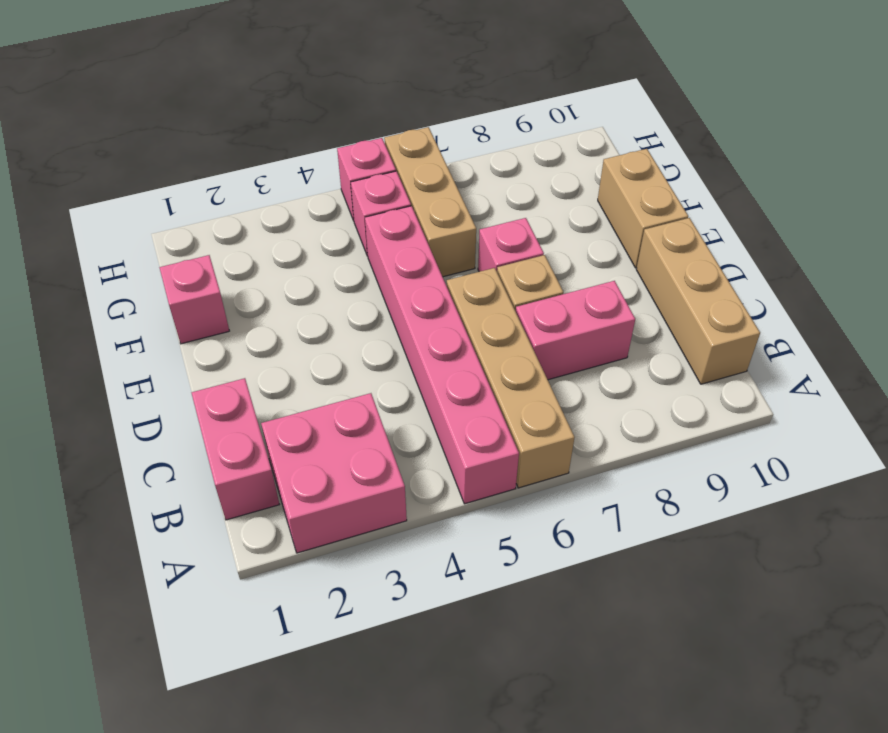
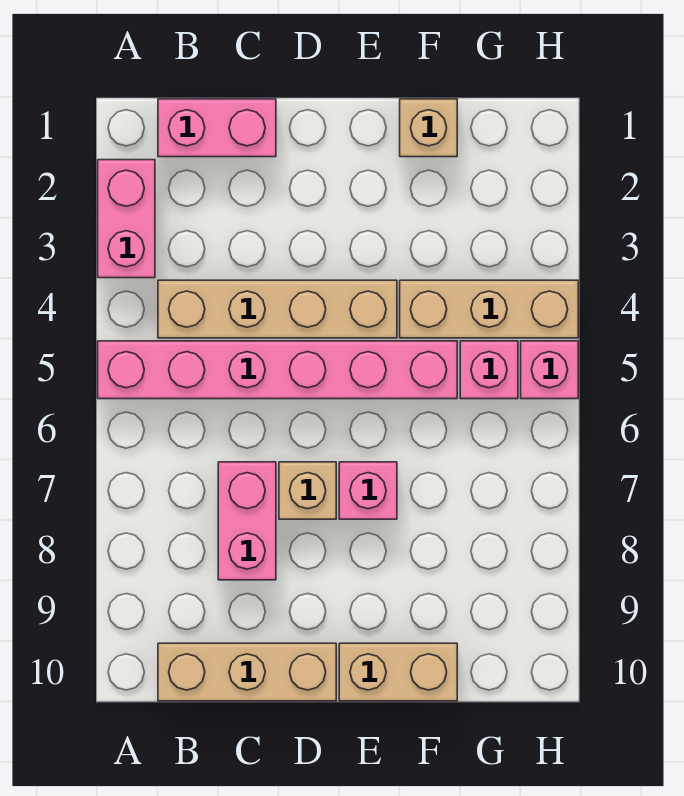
pink 2x2 brick [261,393,407,553] -> pink 1x2 brick [98,160,155,278]
tan 1x4 brick [447,268,575,488] -> tan 1x4 brick moved to [158,280,397,338]
pink 1x1 brick [160,255,229,344] -> tan 1x1 brick [400,99,457,157]
tan 1x3 brick [384,127,476,277] -> tan 1x3 brick moved to [400,280,578,338]

